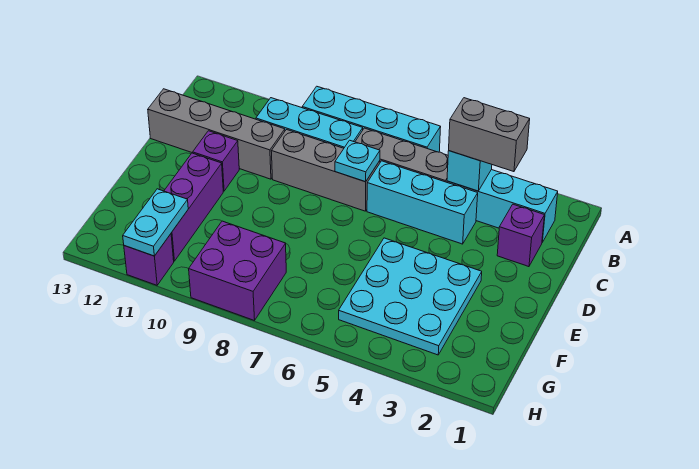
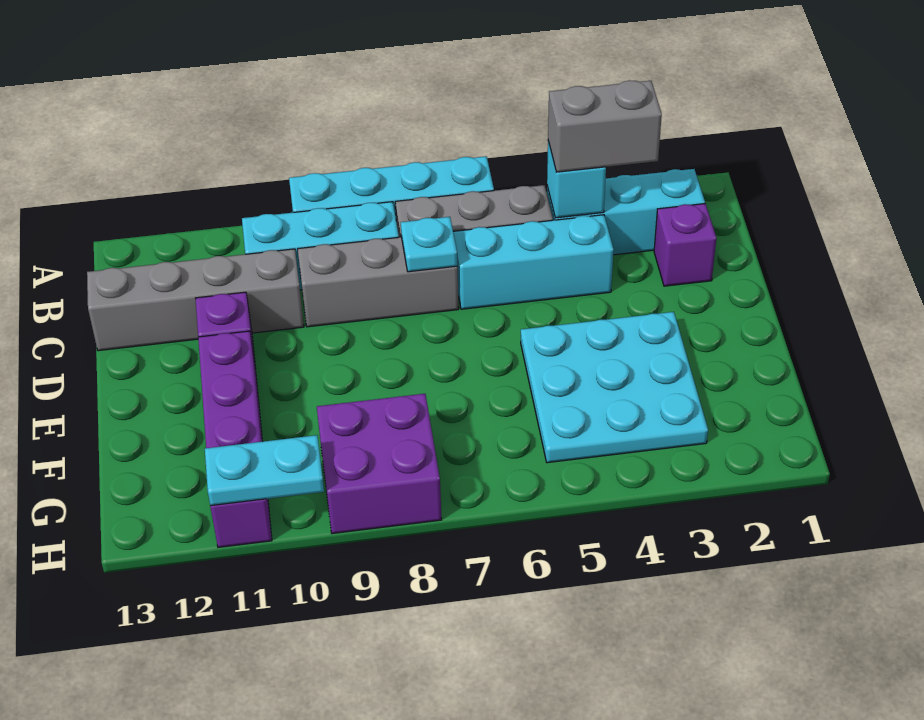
cyan 1x2 plate [123,189,188,256] -> cyan 1x2 plate turned to [205,435,324,506]

